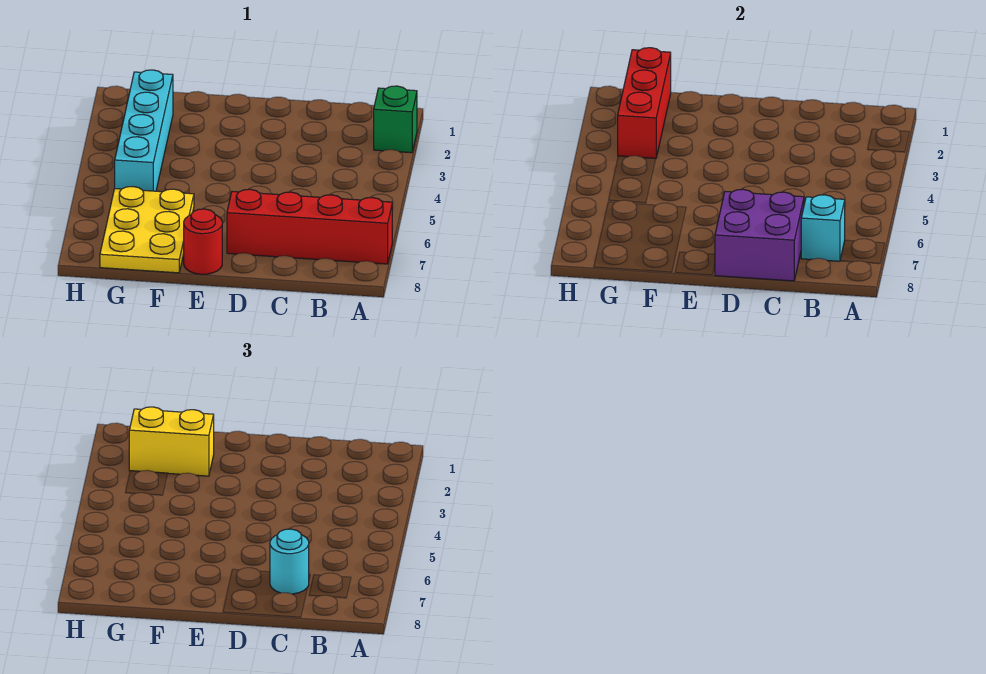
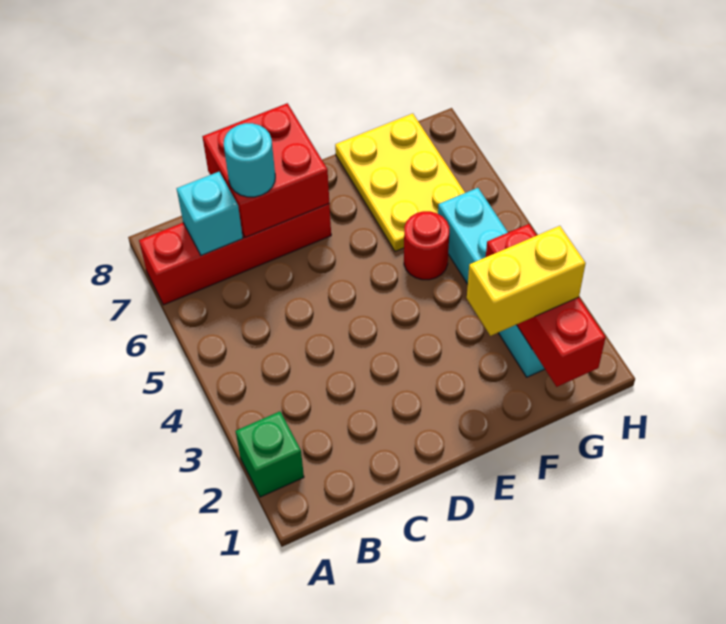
purple 2x2 brick [715,189,804,281] -> red 2x2 brick [202,103,329,238]
red 1x1 round brick [184,209,222,274] -> red 1x1 round brick moved to [404,211,449,280]

